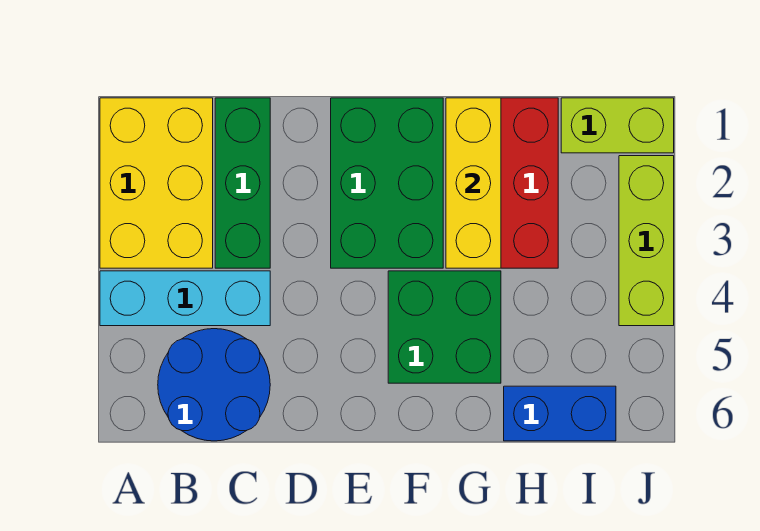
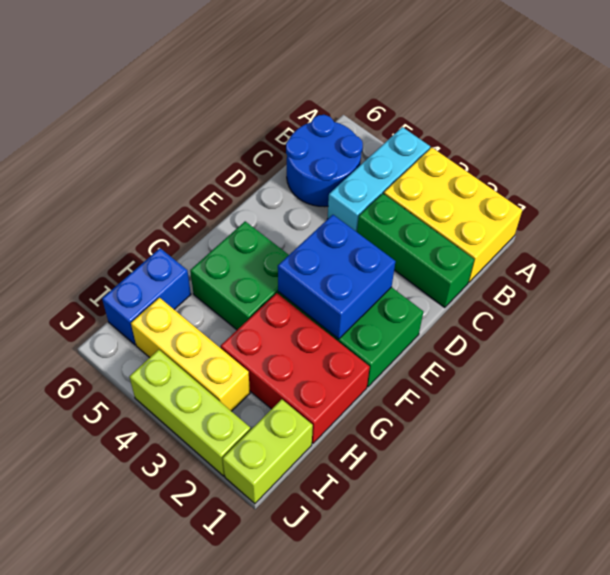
none -> blue 2x2 brick [278,215,396,339]
yellow 1x3 brick [446,98,501,268] -> yellow 1x3 brick moved to [131,298,250,411]

